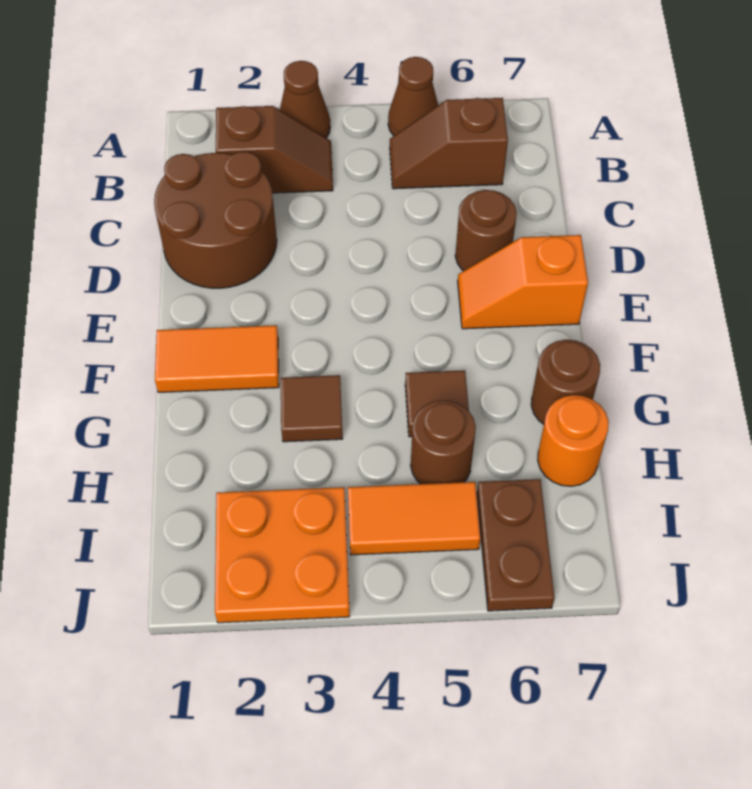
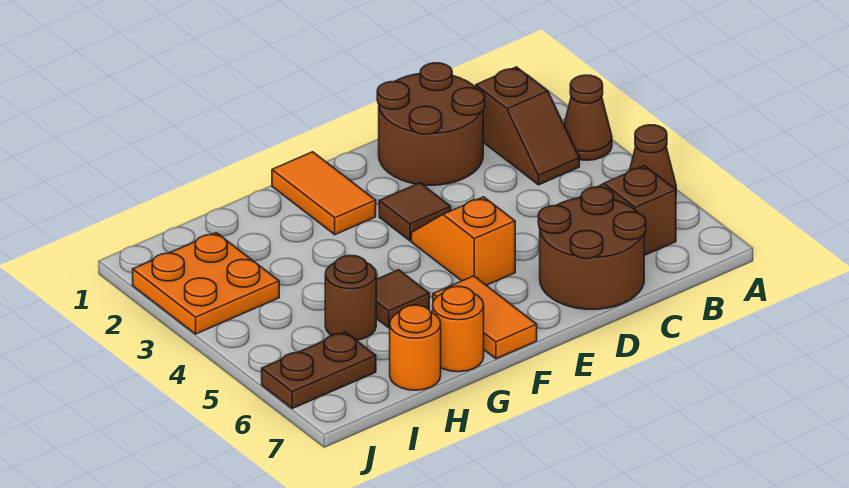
brown 1x1 round brick [455,190,517,271] -> brown 2x2 round brick [538,187,646,310]
orange 1x2 slope [458,235,588,329] -> orange 1x2 slope moved to [411,197,515,285]
brown 1x1 tile [281,375,343,442] -> brown 1x1 tile moved to [379,183,451,241]
brown 1x1 round brick [531,340,600,424] -> orange 1x1 round brick [433,286,484,372]
orange 1x2 tile [348,482,481,555] -> orange 1x2 tile moved to [433,276,537,359]

